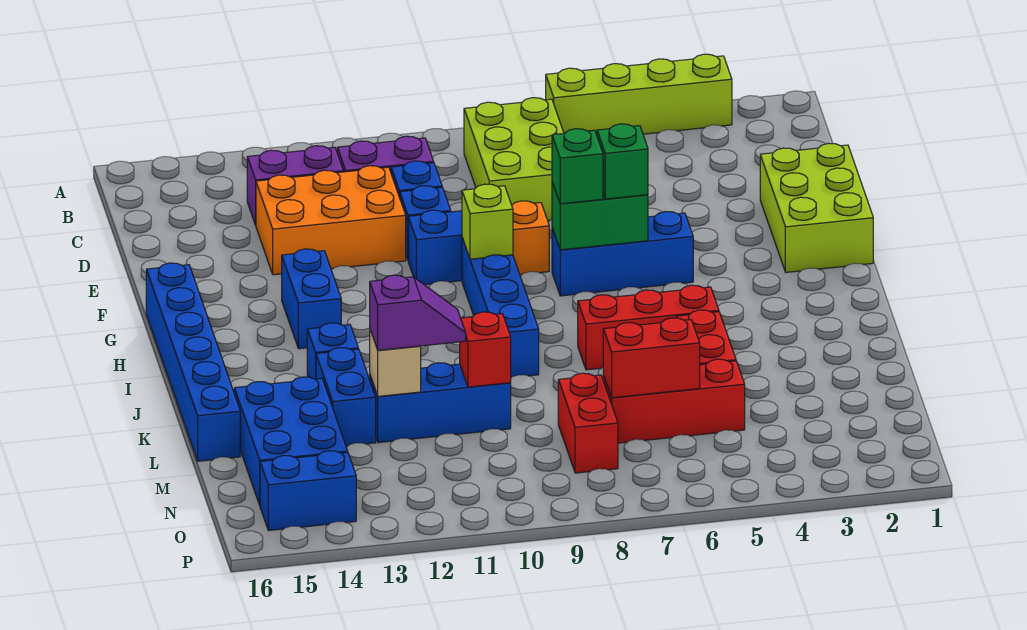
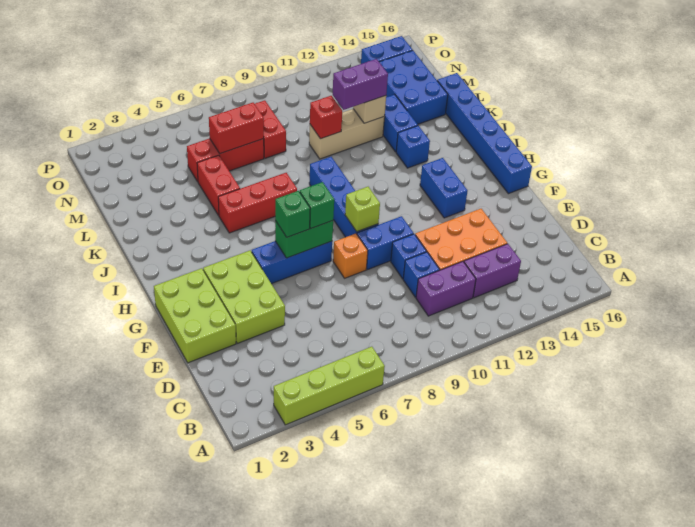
lime 2x3 brick [464,98,564,221] -> lime 2x3 brick moved to [203,250,285,343]
blue 1x3 brick [370,363,511,443] -> tan 1x3 brick [309,109,385,159]
purple 1x2 slope [370,275,466,350] -> purple 1x2 brick [333,59,388,110]

